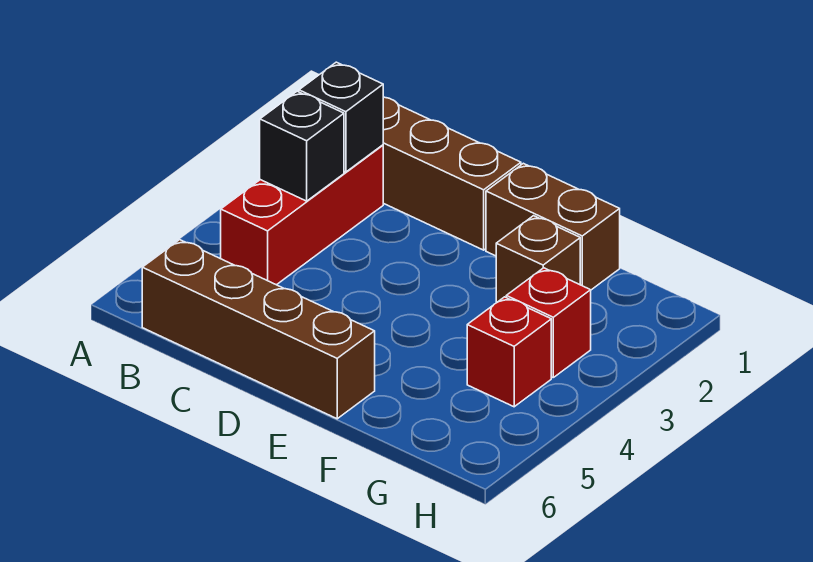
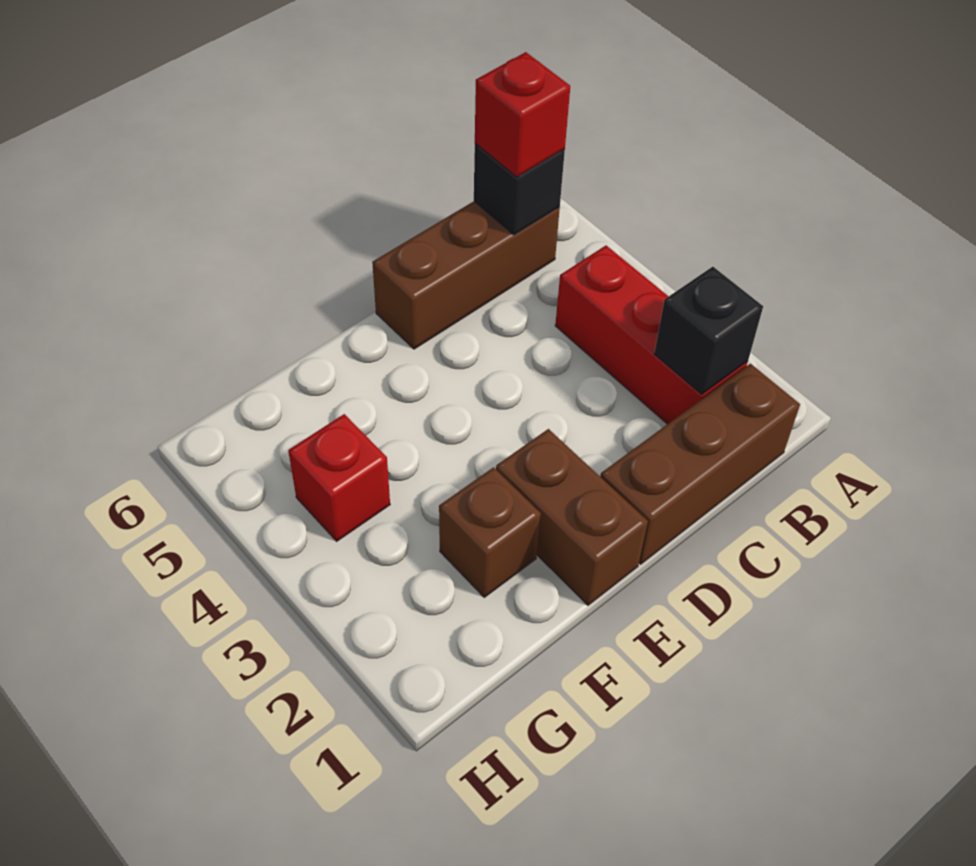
black 1x1 brick [260,91,344,201] -> black 1x1 brick moved to [474,143,565,235]
brown 1x4 brick [142,240,375,419] -> brown 1x3 brick [372,201,560,349]
brown 1x2 brick [486,163,620,290] -> brown 1x2 brick turned to [496,429,648,605]
red 1x1 brick [506,268,591,377] -> red 1x1 brick moved to [475,52,570,177]

